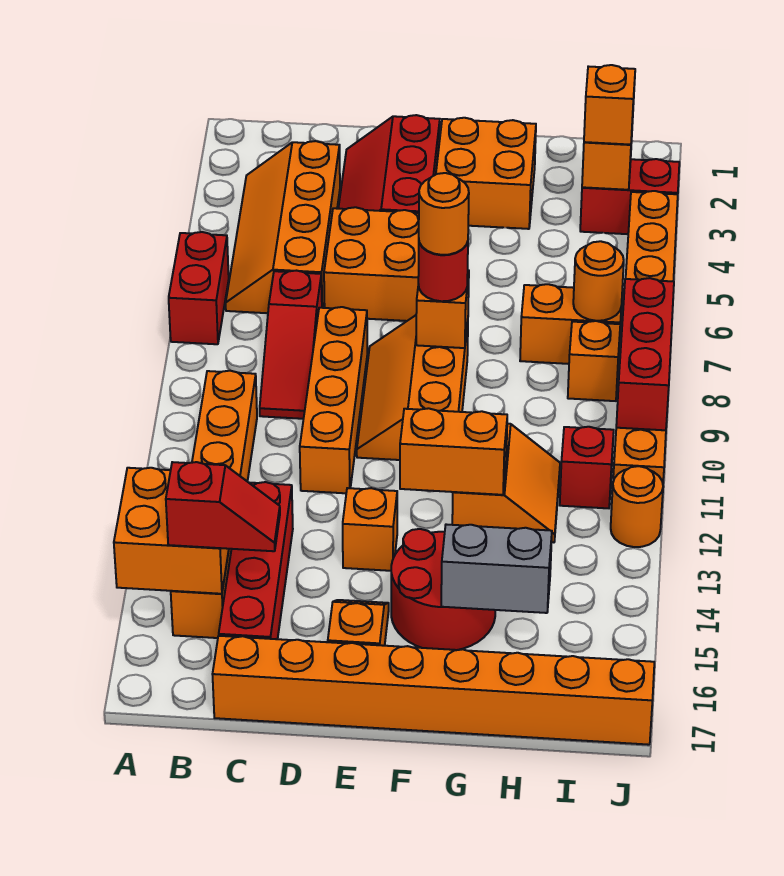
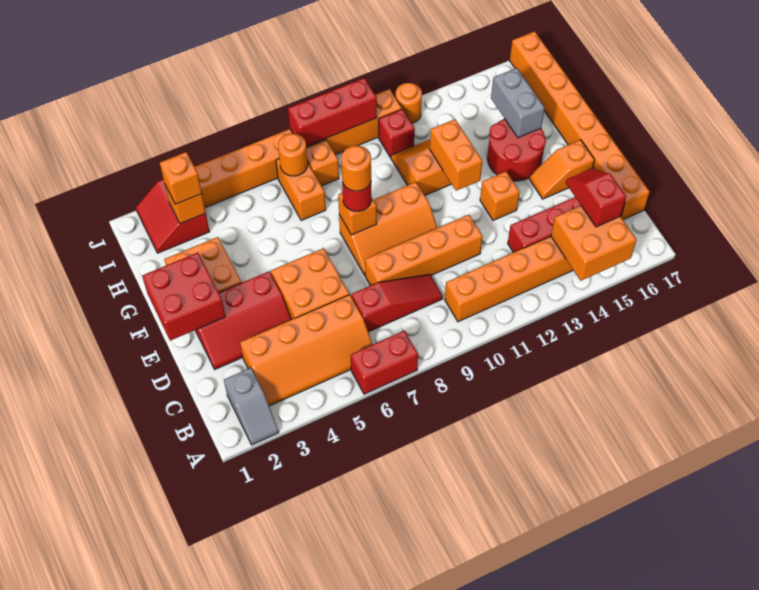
none -> grey 1x2 slope [224,368,279,445]
none -> red 2x2 brick [142,253,225,341]

